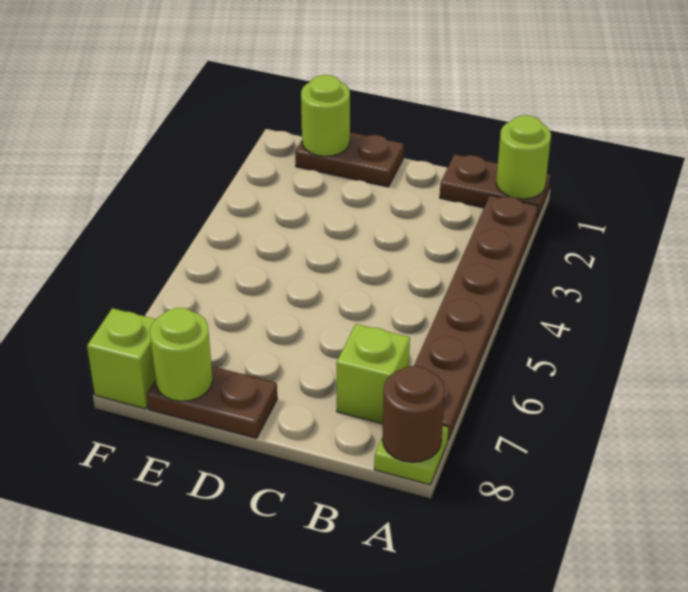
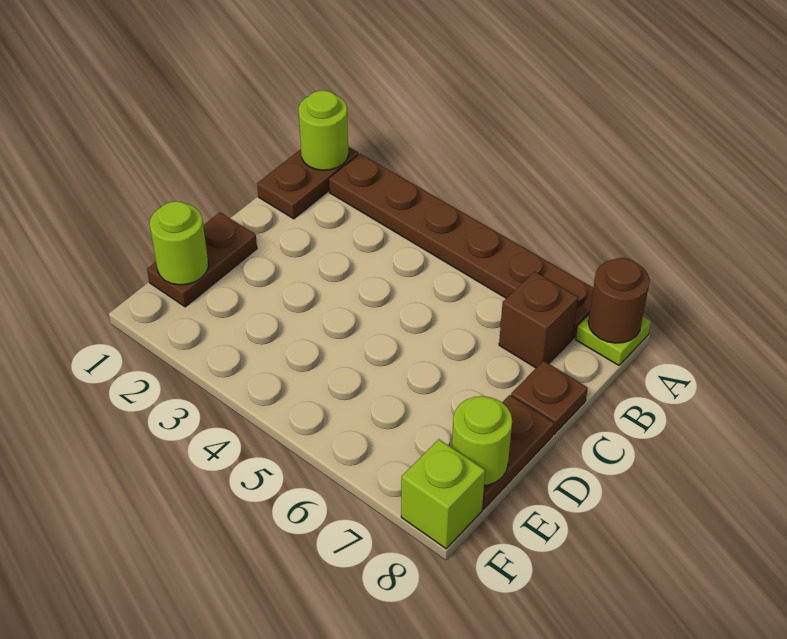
lime 1x1 brick [336,324,410,424] -> brown 1x1 brick [499,272,578,368]
none -> brown 1x1 plate [511,361,588,434]

